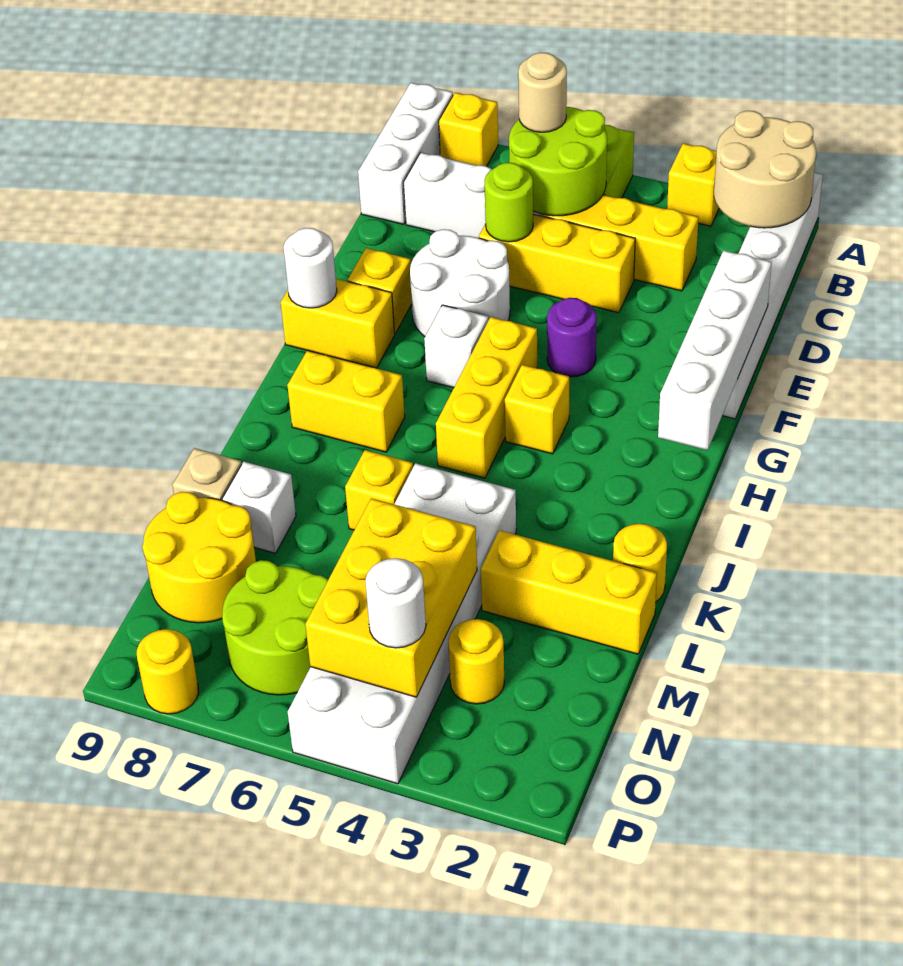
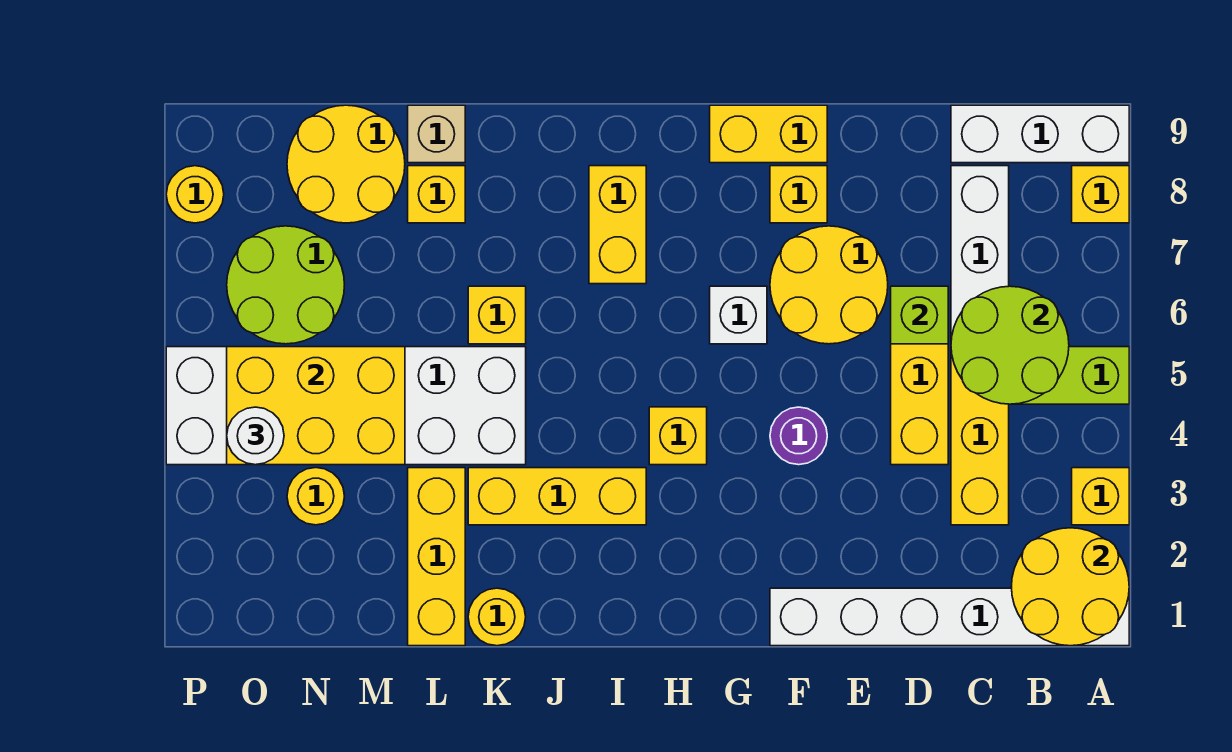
tan 2x2 round brick [714,111,816,228] -> yellow 2x2 round brick [1011,528,1129,646]
tan 1x1 round brick [518,53,567,132] -> none
lime 1x1 round brick [484,163,533,242] -> lime 1x1 brick [891,286,948,344]
white 1x4 brick [658,250,772,450] -> none
white 2x2 round brick [410,229,510,337] -> yellow 2x2 round brick [770,226,888,344]
yellow 1x3 brick [436,317,537,478] -> yellow 1x3 brick moved to [468,468,646,525]
yellow 1x2 brick [281,279,395,368] -> yellow 1x2 brick turned to [710,105,827,163]
white 1x1 round brick [284,228,337,308] -> none
white 1x1 brick [222,462,296,553] -> yellow 1x1 brick [408,166,465,223]

